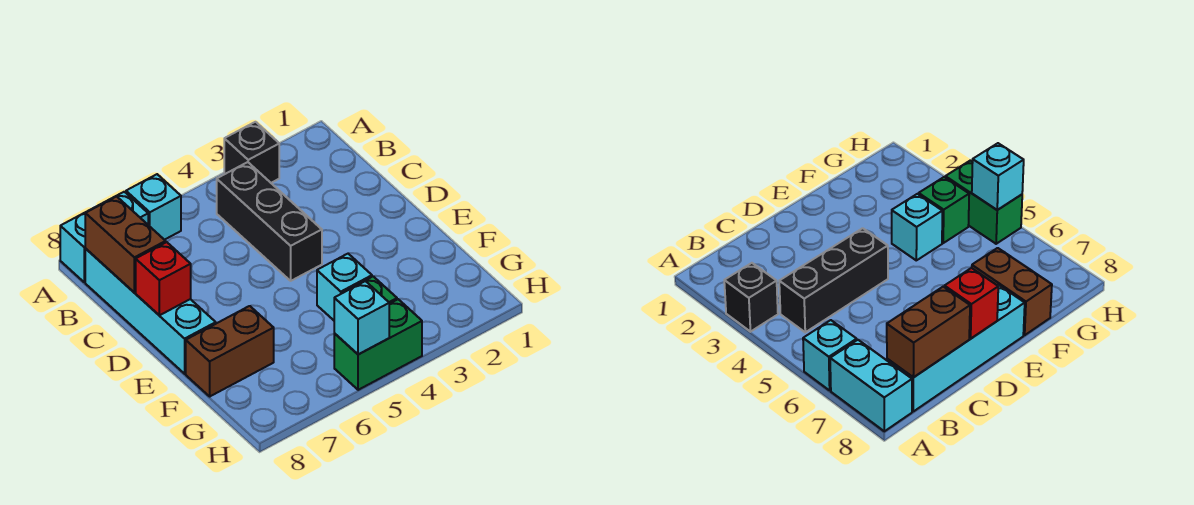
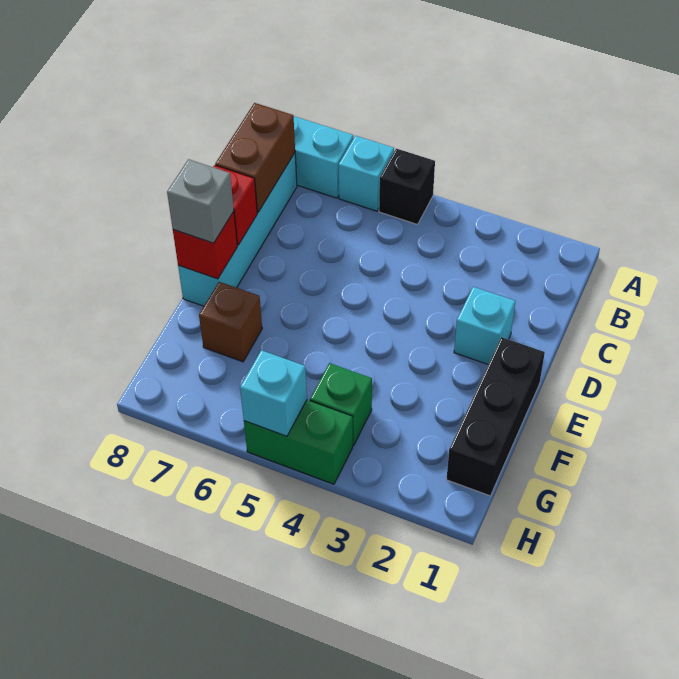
black 1x1 brick [224,122,279,183] -> black 1x1 brick moved to [379,149,435,225]
black 1x3 brick [217,162,322,281] -> black 1x3 brick moved to [446,337,545,496]
none -> red 1x1 brick [173,212,237,279]
none -> grey 1x1 brick [167,159,234,243]
cyan 1x1 brick [317,254,372,320] -> cyan 1x1 brick moved to [454,287,515,364]
brown 1x2 brick [186,306,274,396] -> brown 1x1 brick [199,282,262,362]

